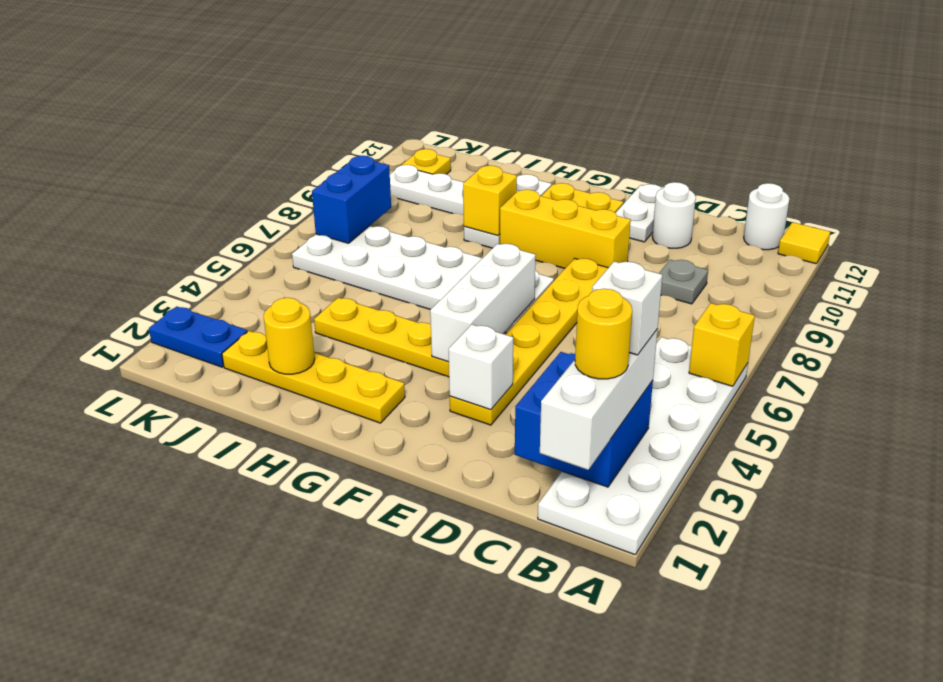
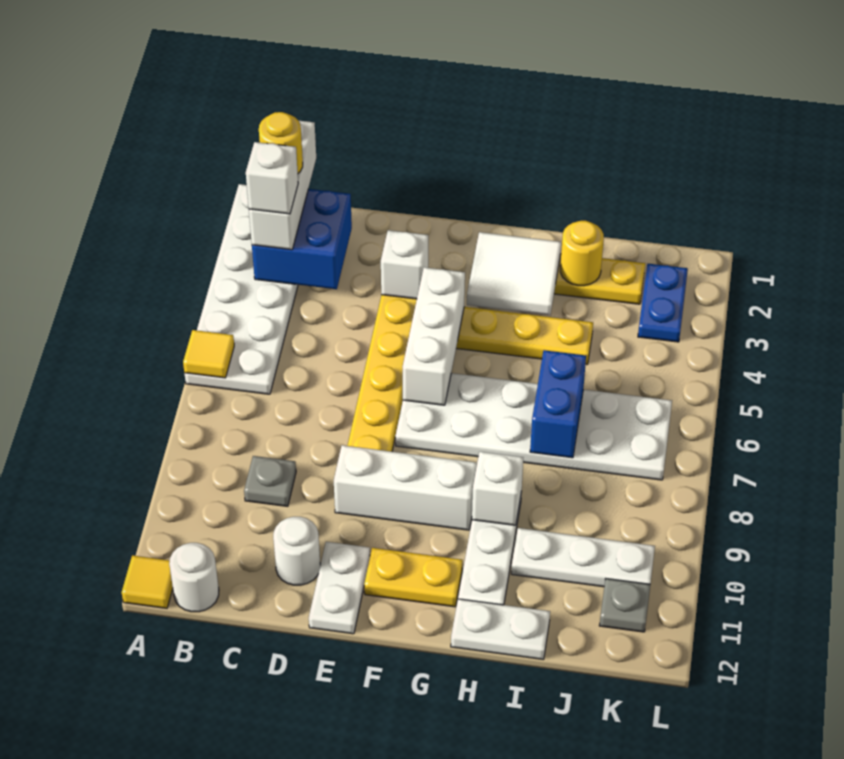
yellow 1x1 brick [689,303,755,386] -> yellow 1x1 tile [183,330,234,378]
yellow 1x3 brick [500,190,631,268] -> white 1x3 brick [334,445,477,530]
none -> white 2x2 tile [467,232,561,315]
yellow 1x1 brick [463,166,517,236] -> white 1x1 brick [472,452,523,525]
none -> white 1x2 plate [451,599,550,660]
blue 1x2 plate [149,306,247,367] -> blue 1x2 plate turned to [638,264,688,342]
blue 1x2 brick [312,156,391,243] -> blue 1x2 brick moved to [530,350,586,458]
yellow 1x1 plate [402,149,451,174] -> grey 1x1 plate [599,579,650,632]

